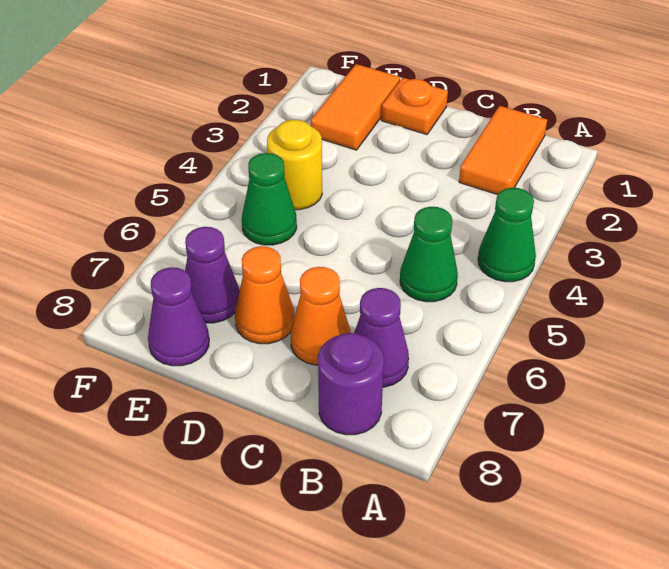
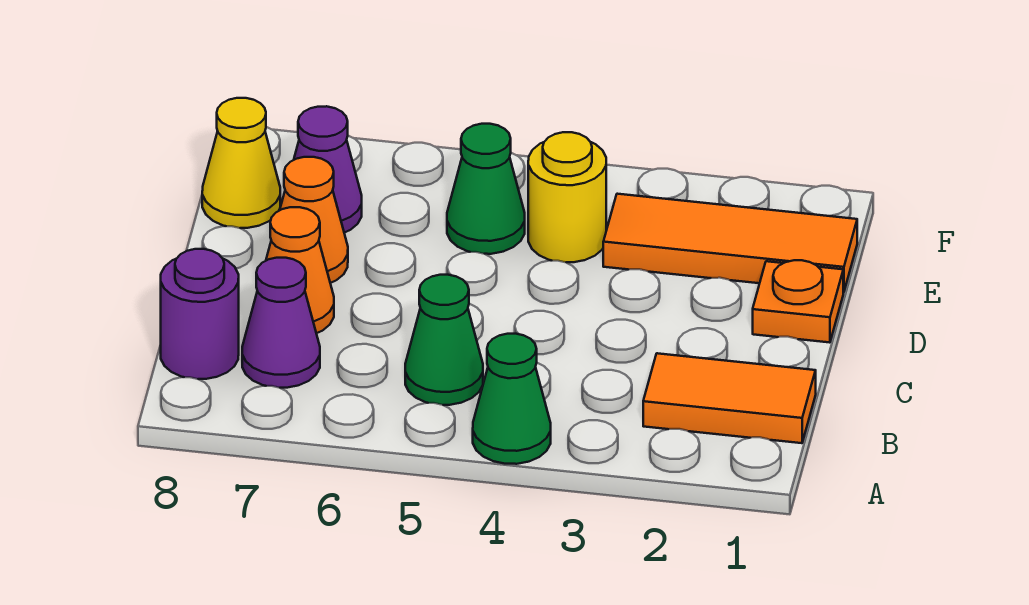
orange 1x2 tile [311,64,400,150] -> orange 1x3 tile [603,194,857,292]
purple 1x1 cone [148,267,209,366] -> yellow 1x1 cone [202,98,280,228]

